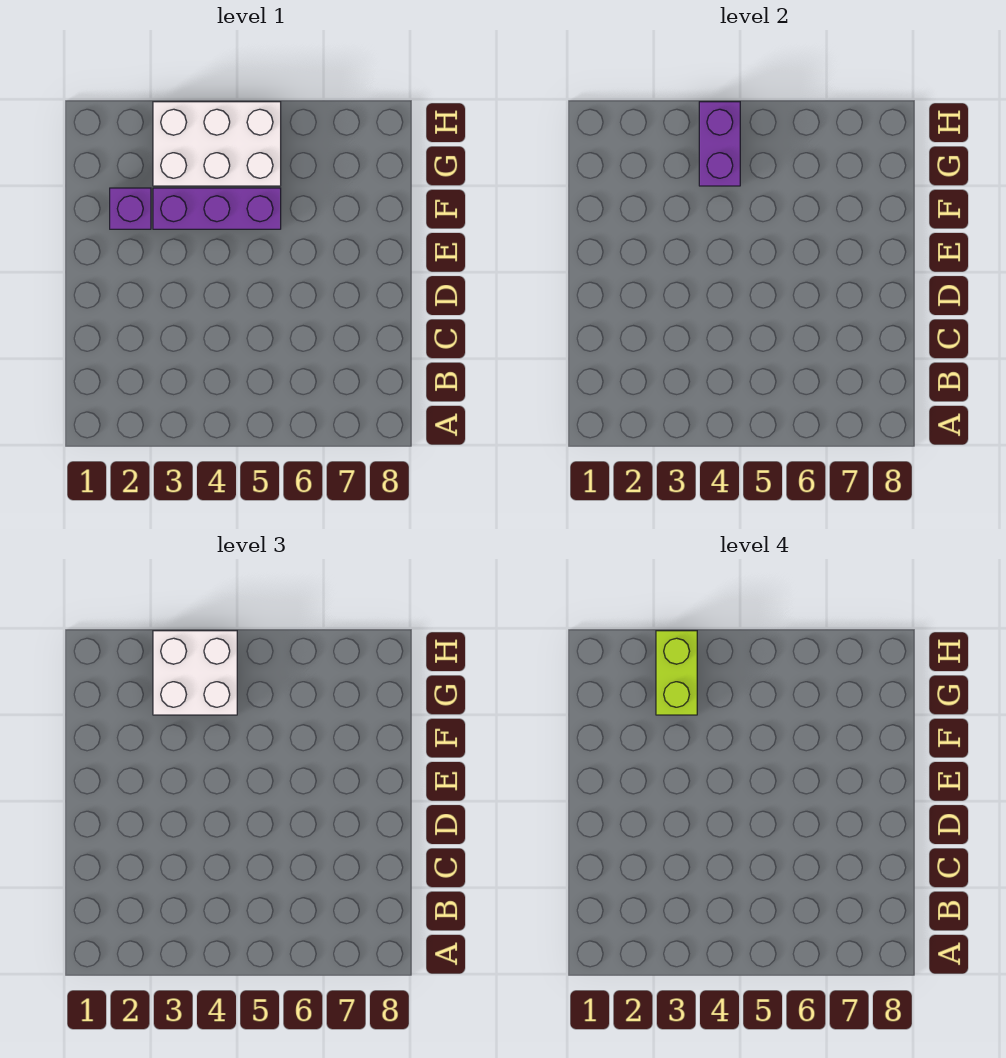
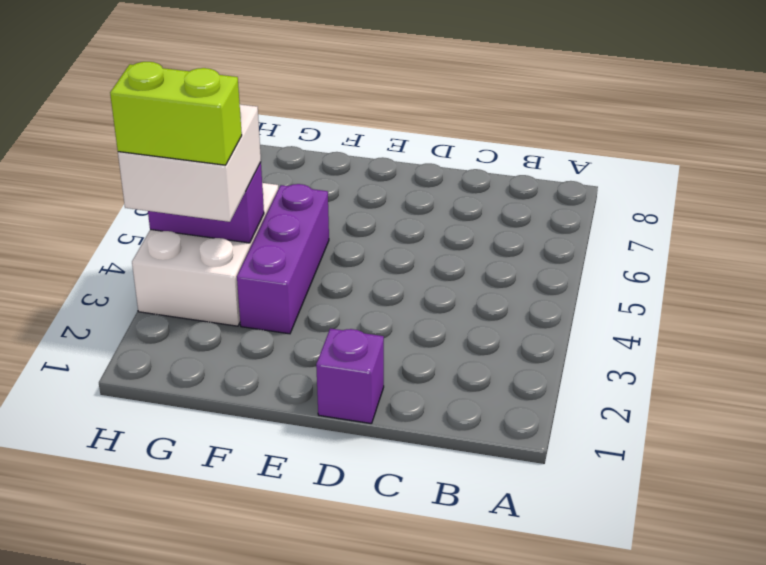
purple 1x1 brick [110,188,151,229] -> purple 1x1 brick moved to [316,328,384,424]

